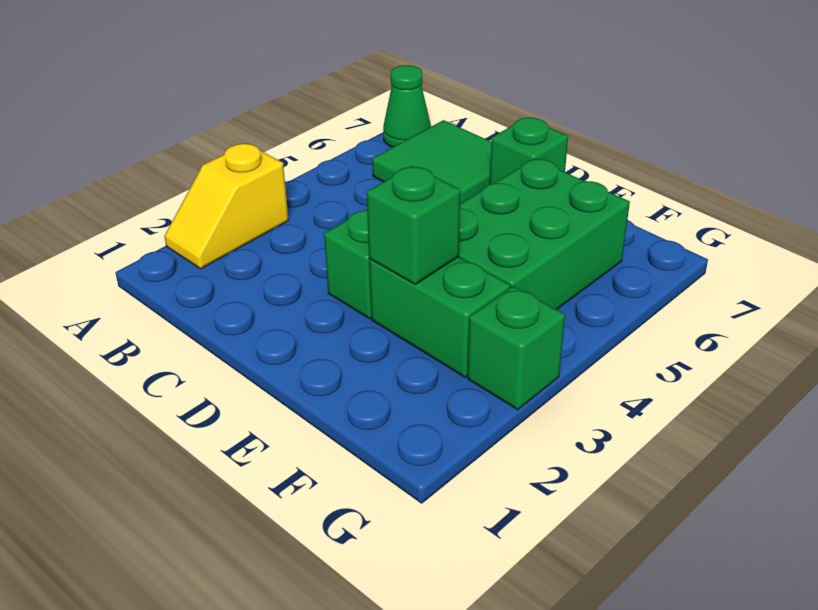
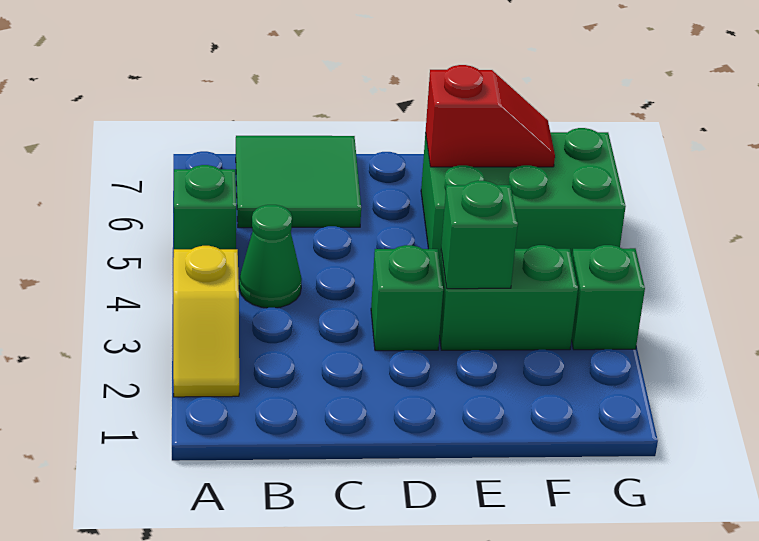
green 1x1 cone [383,65,431,147] -> green 1x1 cone moved to [239,205,302,308]
green 1x1 brick [490,118,568,184] -> green 1x1 brick moved to [174,165,236,249]
green 2x3 brick [459,159,630,310] -> green 2x3 brick turned to [421,128,626,261]
none -> red 1x2 slope [425,65,555,167]

